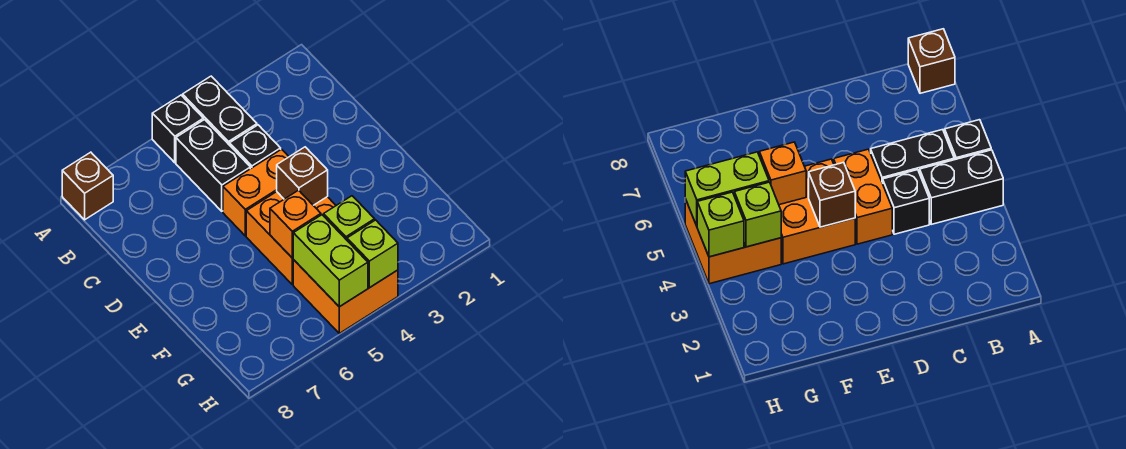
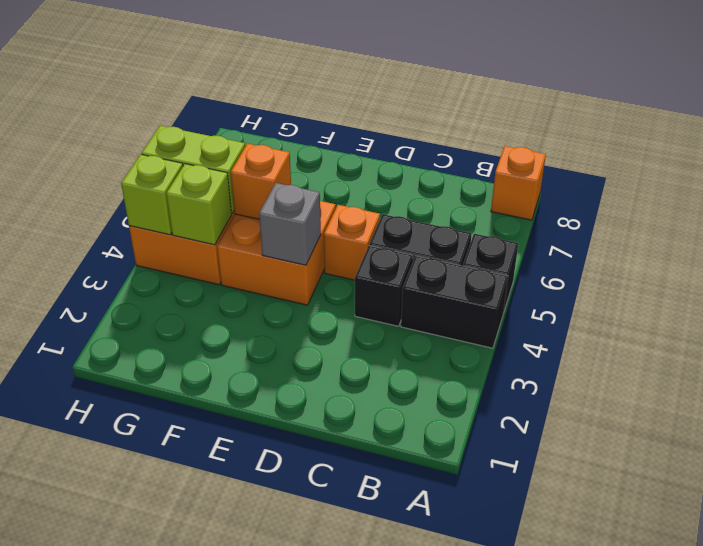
brown 1x1 brick [62,152,113,220] -> orange 1x1 brick [491,146,546,220]
orange 1x2 brick [223,149,289,236] -> orange 1x1 brick [324,205,380,280]
brown 1x1 brick [277,147,328,205] -> grey 1x1 brick [259,183,321,265]

